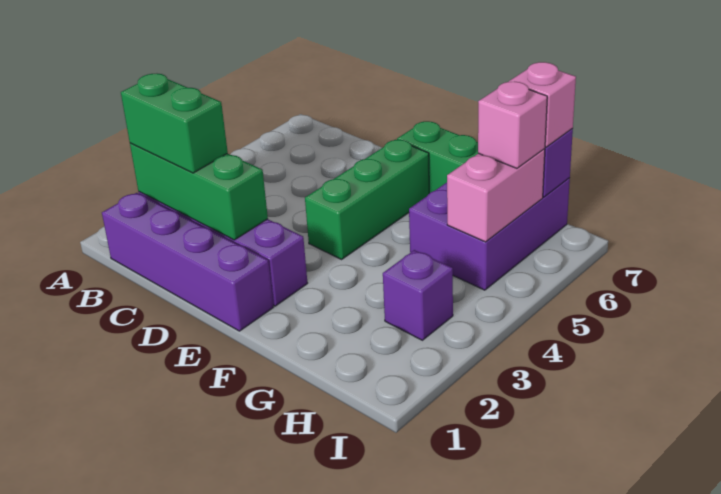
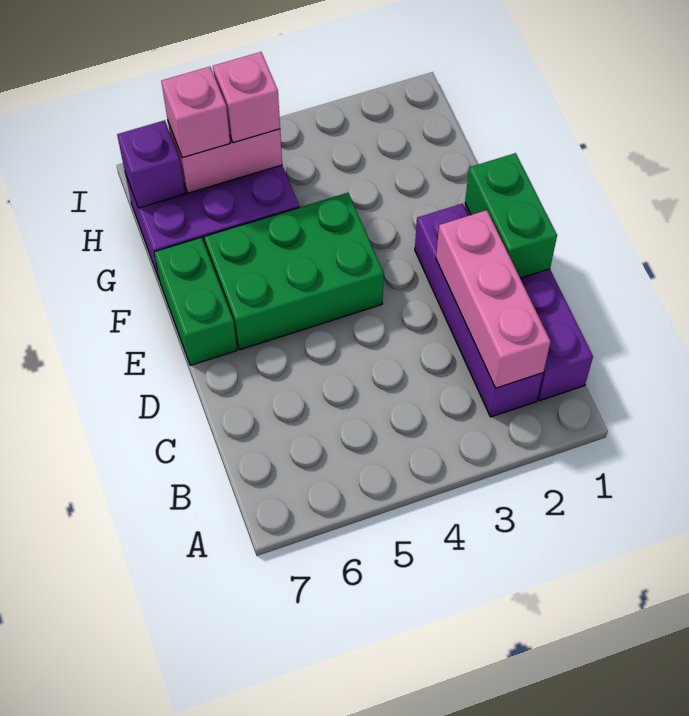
green 1x3 brick [130,143,268,240] -> pink 1x3 brick [436,210,551,388]
green 1x2 brick [121,74,228,173] -> green 1x2 brick moved to [465,153,557,278]
green 1x3 brick [305,140,429,259] -> green 2x3 brick [204,193,384,350]
purple 1x1 brick [383,250,453,340] -> none
pink 1x1 brick [509,62,576,147] -> pink 1x1 brick moved to [213,52,280,143]

